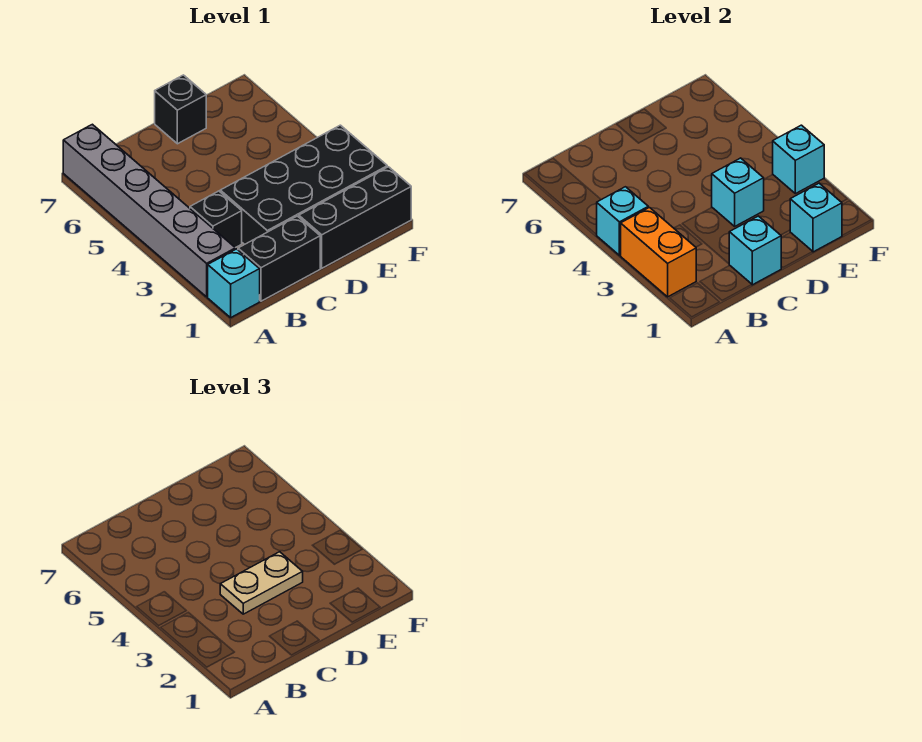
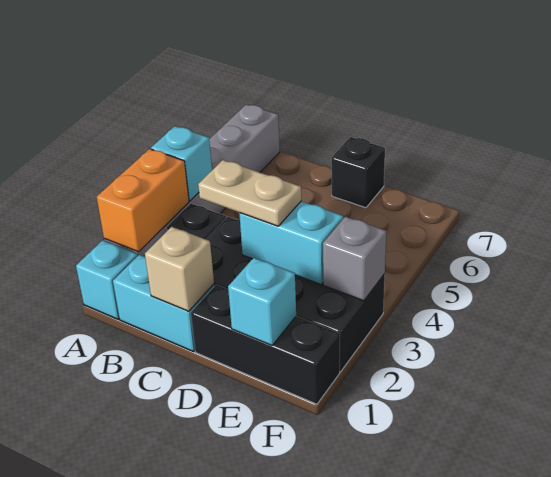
black 1x2 brick [238,216,320,301] -> cyan 1x2 brick [113,255,214,352]
cyan 1x1 brick [729,216,781,285] -> tan 1x1 brick [145,227,214,311]
cyan 1x1 brick [712,158,764,226] -> cyan 1x2 brick [239,201,343,285]
cyan 1x1 brick [773,125,824,194] -> grey 1x1 brick [323,216,386,301]

